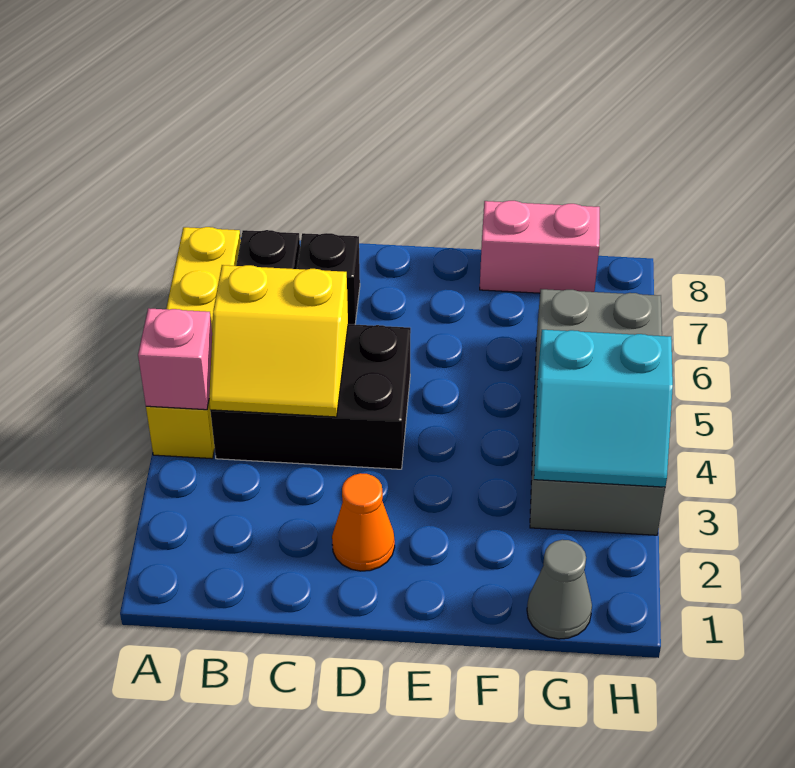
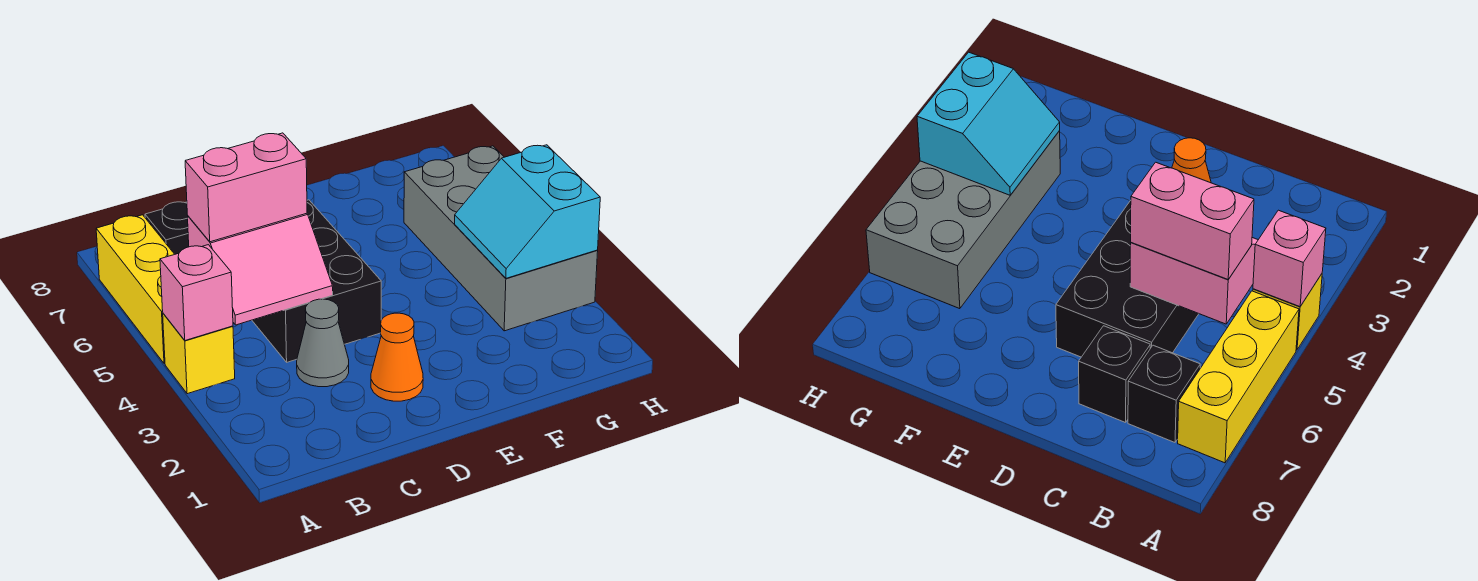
black 2x3 brick [210,324,411,469] -> black 2x3 brick turned to [252,200,381,362]
yellow 2x2 slope [209,265,348,417] -> pink 2x2 slope [188,213,333,325]
pink 1x2 brick [480,201,600,293] -> pink 1x2 brick moved to [185,133,307,242]
grey 1x1 cone [527,540,592,639] -> grey 1x1 cone moved to [297,299,349,387]
cyan 2x2 slope [534,330,673,487] -> cyan 2x2 slope turned to [455,145,600,278]

